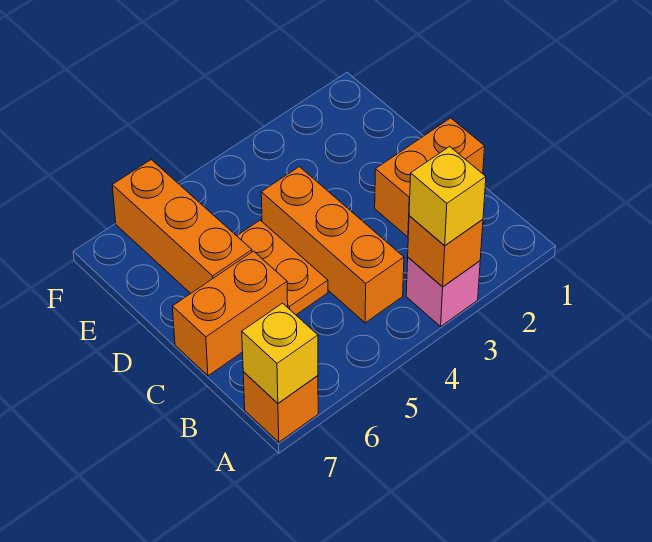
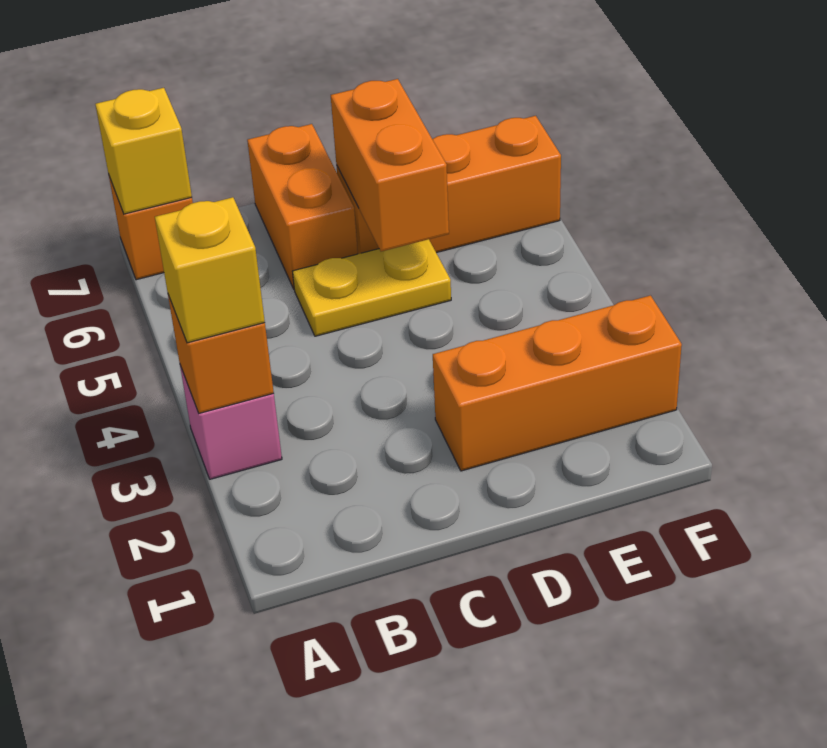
orange 1x3 brick [261,167,404,323] -> orange 1x3 brick moved to [433,295,682,471]
orange 1x2 brick [375,118,485,237] -> orange 1x2 brick moved to [331,79,449,251]
orange 1x2 plate [237,220,328,315] -> yellow 1x2 plate [293,239,451,336]

